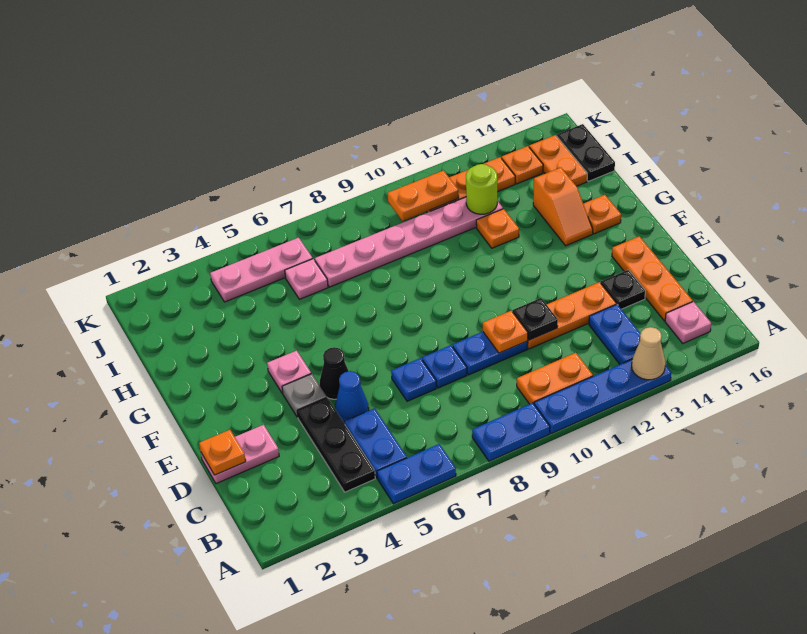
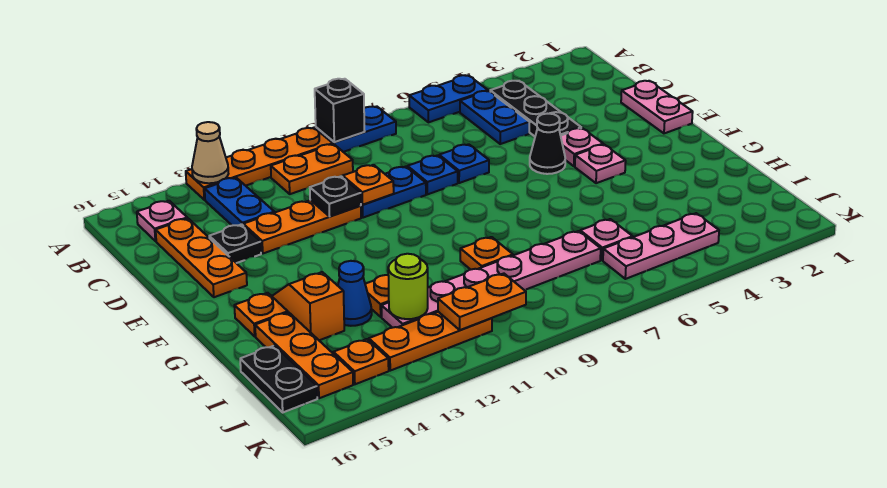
none -> black 1x1 brick [315,79,365,142]
blue 1x4 plate [534,360,671,434] -> orange 1x4 plate [186,128,333,200]
pink 1x2 plate [201,425,279,484] -> pink 1x2 plate turned to [621,81,693,133]
orange 1x1 plate [199,430,246,475] -> orange 1x1 plate moved to [460,237,513,270]
blue 1x1 cone [335,371,369,422] -> blue 1x1 cone moved to [338,261,372,326]
grey 1x1 plate [282,374,327,417] -> pink 1x1 plate [561,128,603,166]
orange 1x2 plate [529,135,587,186] -> orange 1x3 plate [255,312,353,398]

